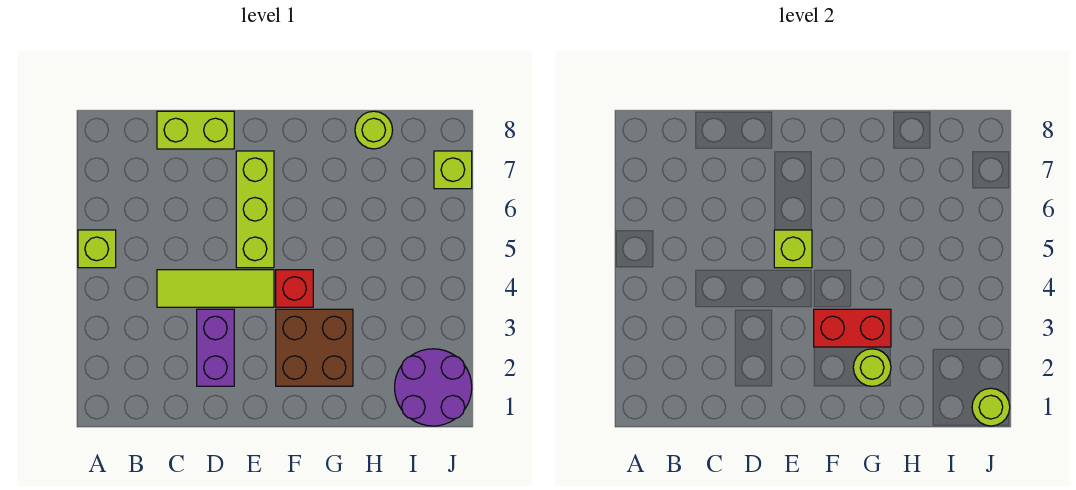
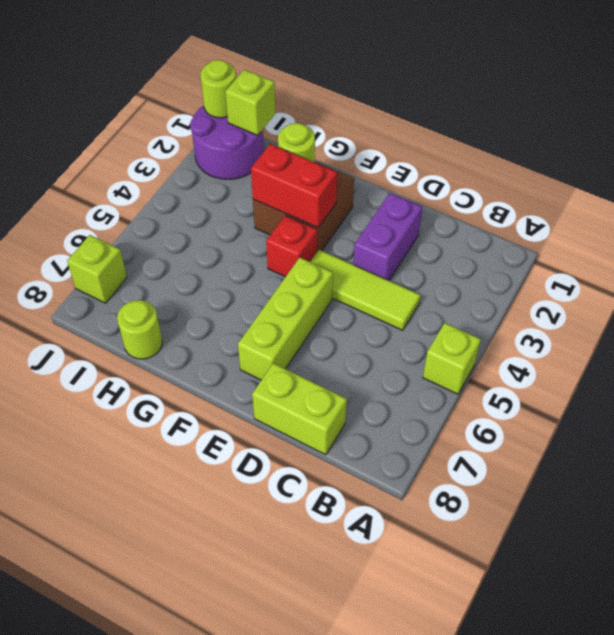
lime 1x1 brick [774,230,812,268] -> lime 1x1 brick moved to [225,70,276,135]

